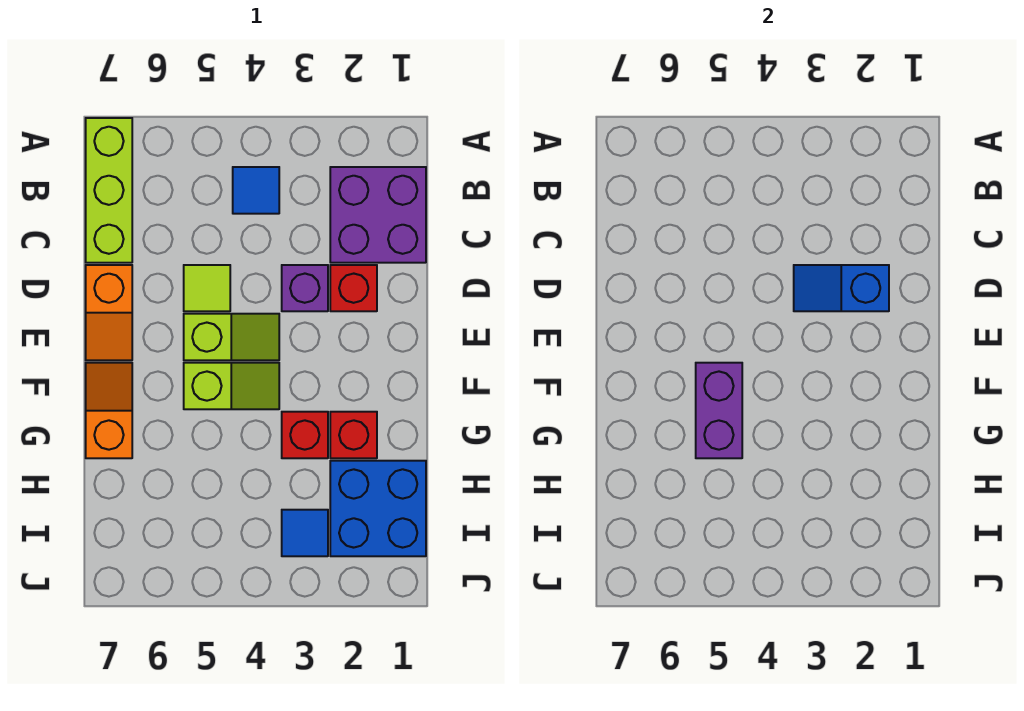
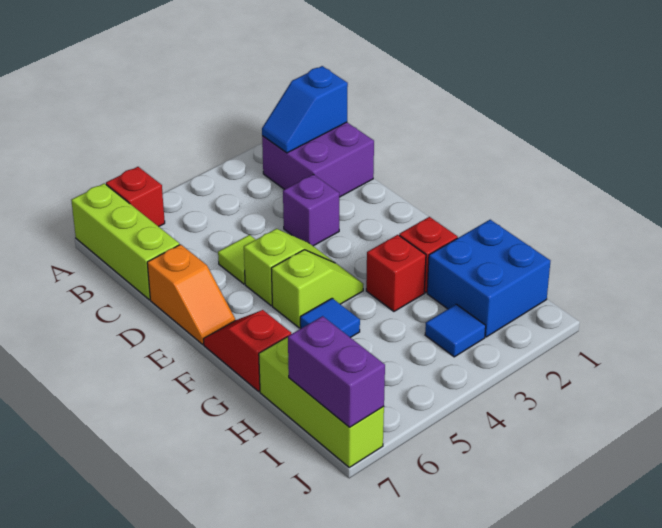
blue 1x1 tile [233,167,279,214] -> blue 1x1 tile moved to [300,298,360,338]
red 1x1 brick [330,265,377,311] -> red 1x1 brick moved to [106,167,165,227]
blue 1x2 slope [794,265,889,311] -> blue 1x2 slope moved to [262,66,348,153]
purple 1x2 brick [696,363,742,458] -> purple 1x2 brick moved to [288,316,385,427]
orange 1x2 slope [86,363,132,458] -> red 1x2 slope [203,310,291,391]
none -> lime 1x3 brick [259,337,384,467]

